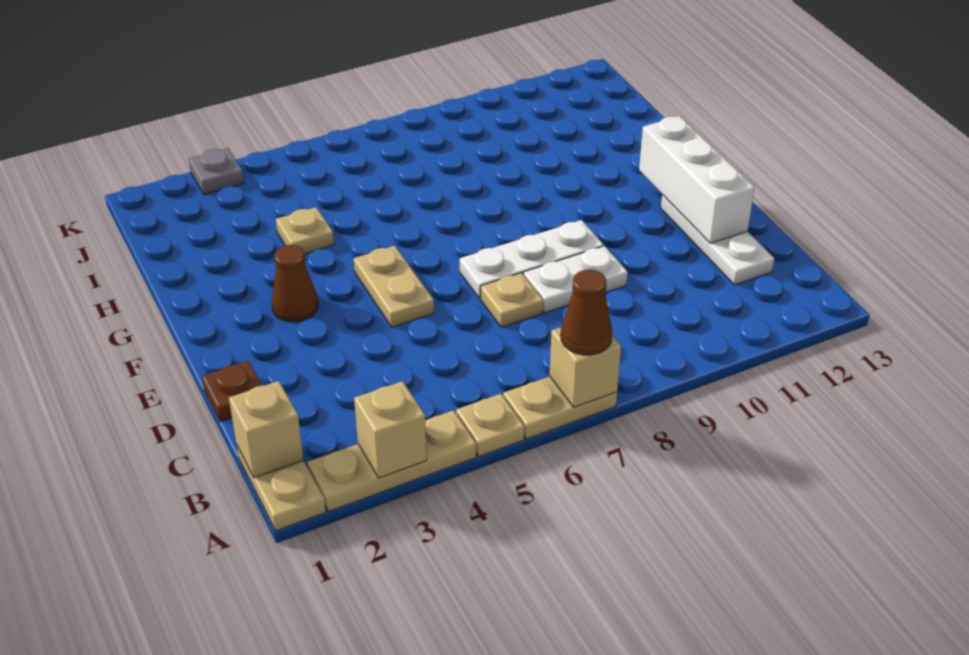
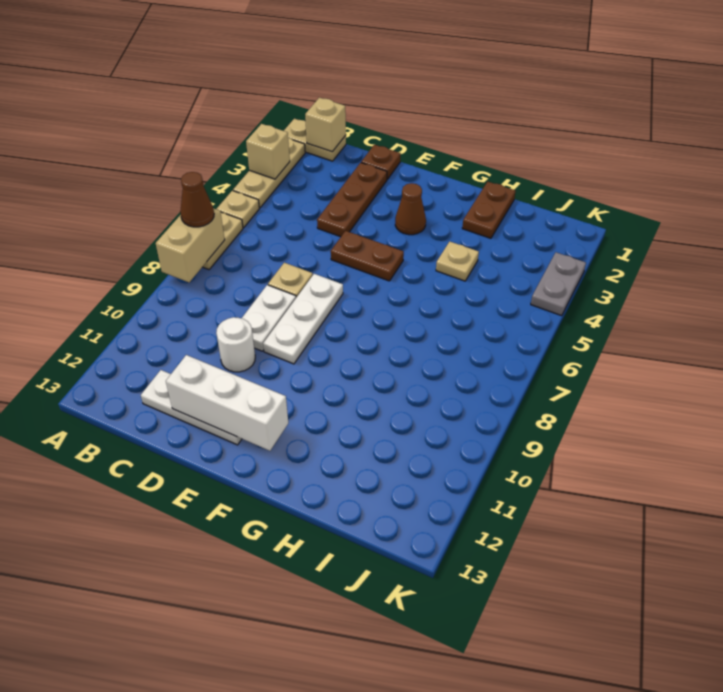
tan 1x1 brick [550,327,621,407] -> tan 1x2 brick [156,208,225,282]
none -> brown 1x3 plate [317,163,387,237]
none -> white 1x1 round brick [216,317,255,372]
tan 1x2 plate [354,246,434,327] -> brown 1x2 plate [331,231,404,281]
none -> brown 1x2 plate [462,182,516,238]
grey 1x1 plate [189,148,244,195] -> grey 1x2 plate [531,252,586,316]

